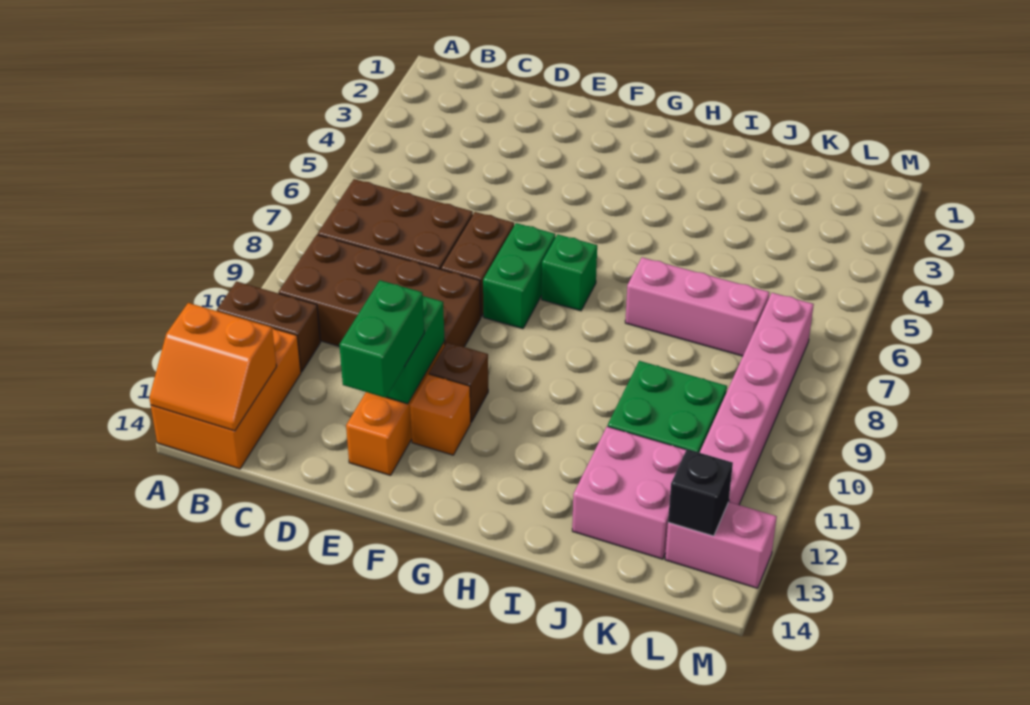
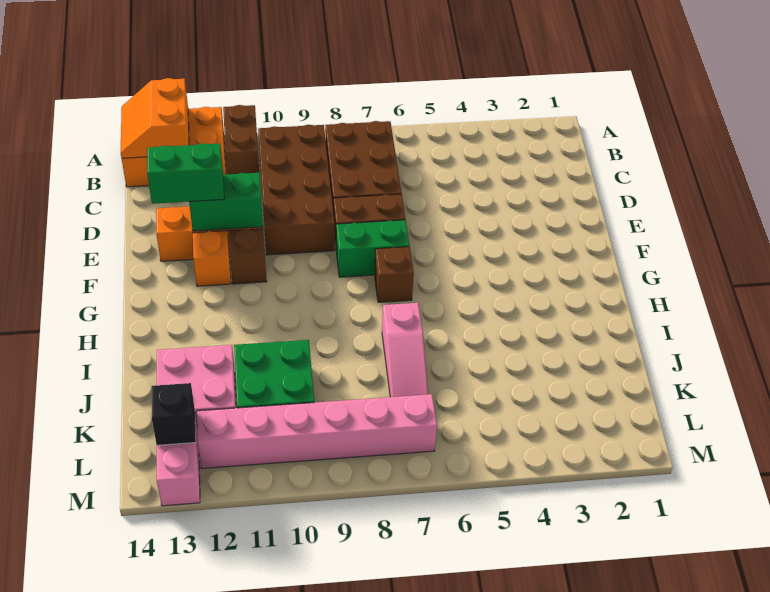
green 1x1 brick [542,234,597,311] -> brown 1x1 brick [375,247,414,302]
pink 1x3 brick [625,257,769,356] -> pink 1x3 slope [382,303,428,397]

